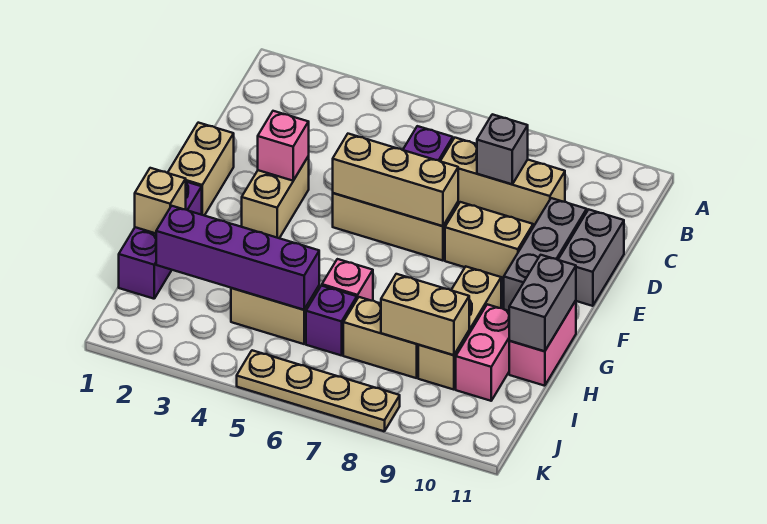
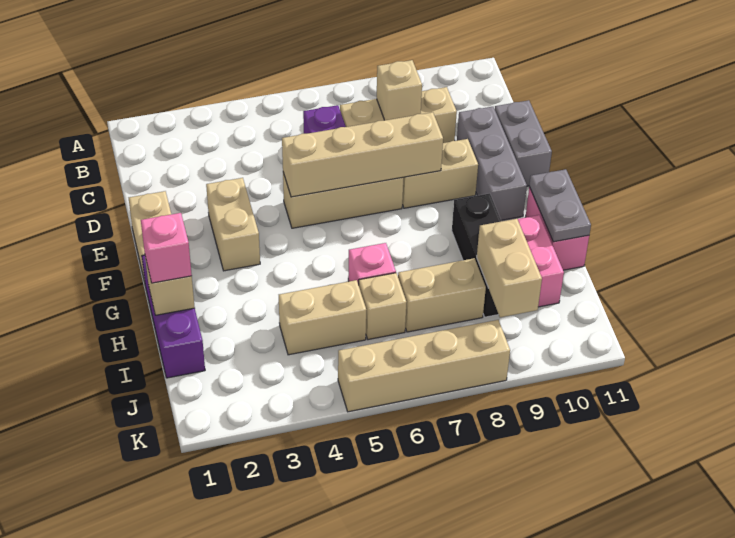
grey 1x1 brick [477,114,528,184] -> tan 1x1 brick [377,60,422,120]
pink 1x1 brick [258,111,309,181] -> pink 1x1 brick moved to [141,213,192,283]
tan 1x3 brick [333,134,458,226] -> tan 1x4 brick [282,112,443,197]
tan 1x3 brick [418,267,501,390] -> black 1x3 brick [452,193,501,317]
grey 1x2 brick [509,255,576,351] -> grey 1x2 plate [529,169,591,242]
purple 1x4 brick [156,206,319,310] -> none
purple 1x1 brick [306,286,357,356] -> tan 1x1 brick [359,273,407,340]
tan 1x2 brick [381,274,469,355] -> tan 1x2 brick turned to [477,219,542,317]
tan 1x4 plate [237,350,400,431] -> tan 1x4 brick [338,320,510,412]

